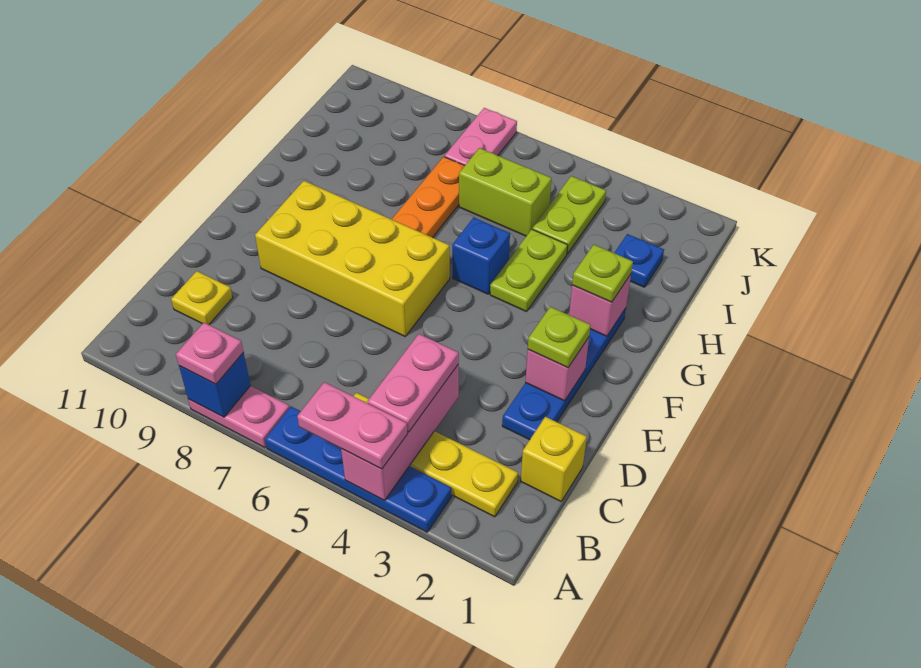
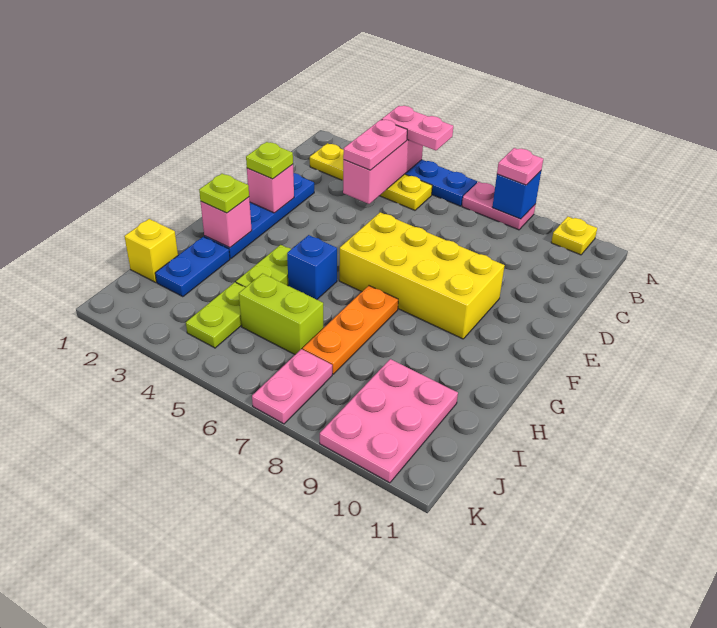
yellow 1x1 brick [521,417,587,501] -> yellow 1x1 brick moved to [124,219,178,282]
yellow 1x1 plate [171,271,233,325] -> yellow 1x1 plate moved to [551,217,597,255]
blue 1x1 plate [614,234,664,287] -> blue 1x2 plate [155,237,230,297]
none -> pink 2x3 plate [320,359,458,483]

